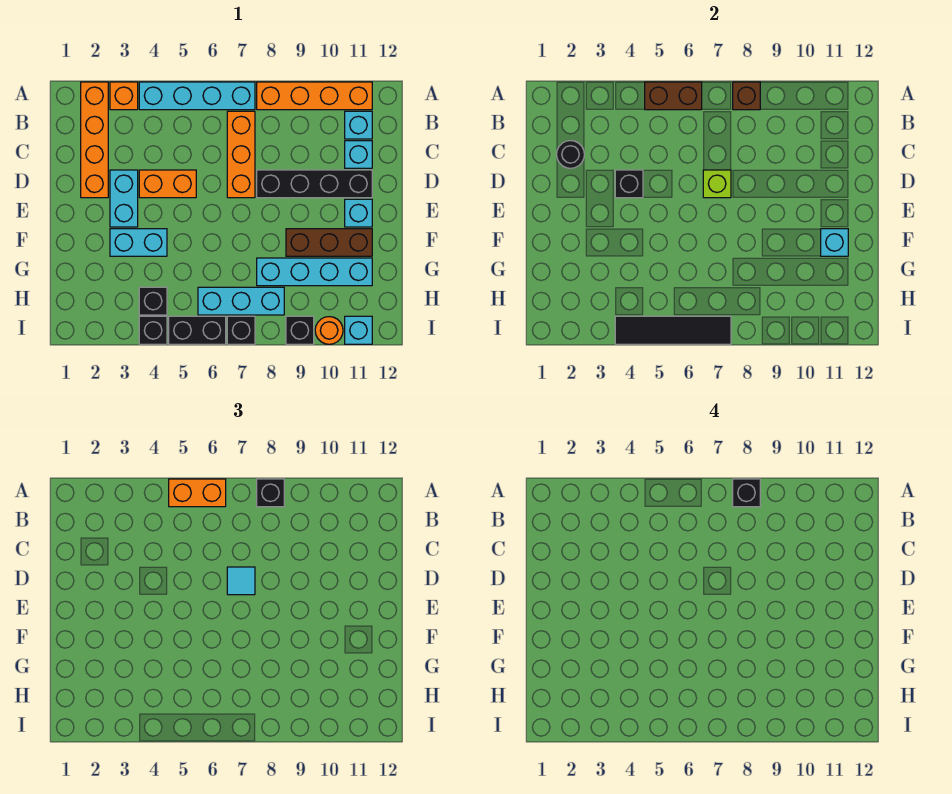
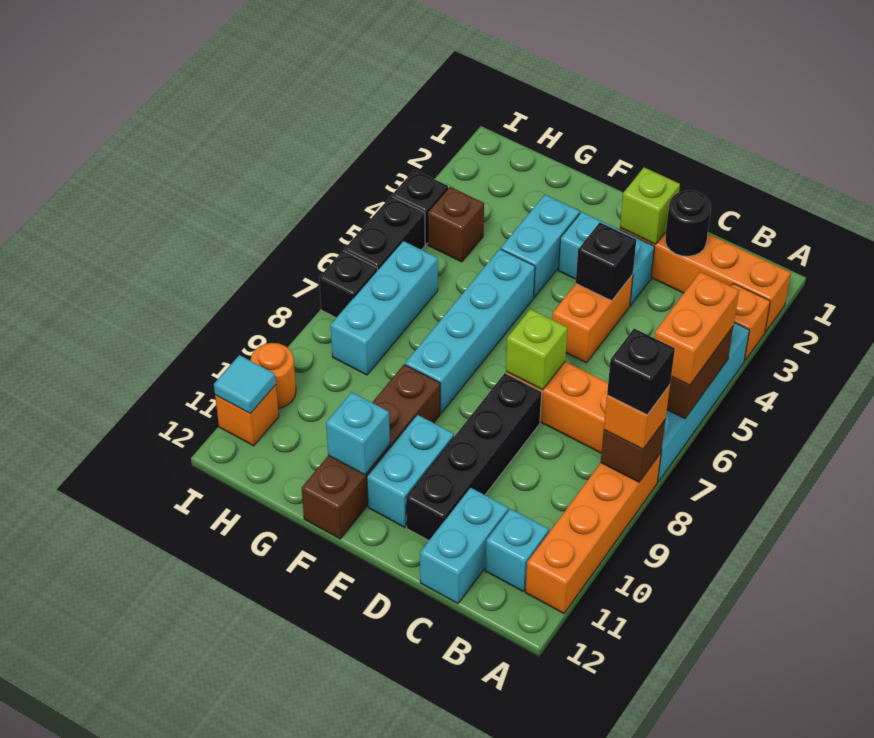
black 1x1 brick [257,479,284,507] -> orange 1x1 brick [604,385,670,449]
cyan 1x1 brick [345,141,372,168] -> cyan 1x2 brick [420,487,508,603]
none -> lime 1x1 brick [620,167,680,244]
cyan 1x1 tile [227,567,255,595] -> cyan 1x1 tile moved to [214,355,276,414]
cyan 1x1 brick [345,199,372,227] -> cyan 1x2 brick [367,415,454,527]
brown 1x3 brick [286,229,372,256] -> brown 1x4 brick [302,365,440,539]
cyan 1x4 brick [257,258,372,286] -> cyan 1x4 brick moved to [405,249,535,413]
black 1x1 brick [139,287,167,315] -> brown 1x1 brick [428,187,484,262]
black 1x4 tile [615,316,731,344] -> none
black 1x1 brick [286,316,314,344] -> none
cyan 1x1 brick [345,316,372,344] -> orange 1x1 brick [215,385,279,446]

